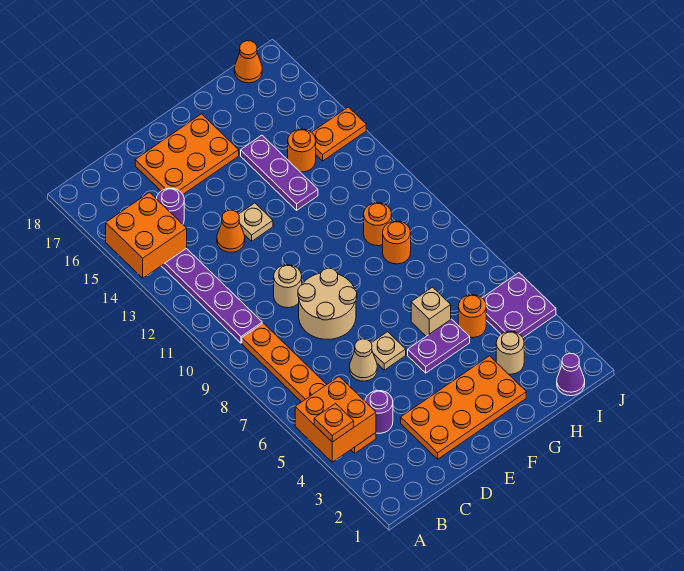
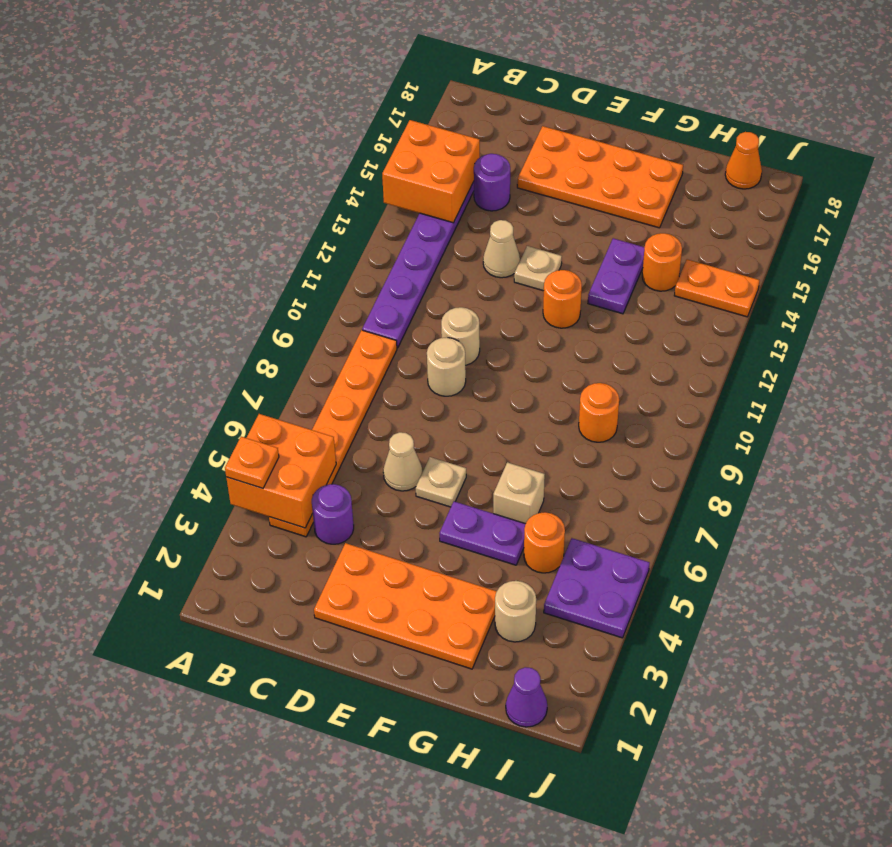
tan 2x2 round brick [298,268,357,339] -> tan 1x1 round brick [427,337,466,396]
orange 1x1 cone [217,210,245,252] -> tan 1x1 cone [483,220,520,278]
orange 2x3 plate [135,114,239,194] -> orange 2x4 plate [517,126,683,228]
purple 1x3 plate [241,135,318,210] -> purple 1x2 plate [588,238,645,314]
orange 1x1 round brick [364,203,392,246] -> orange 1x1 round brick moved to [543,270,582,328]

